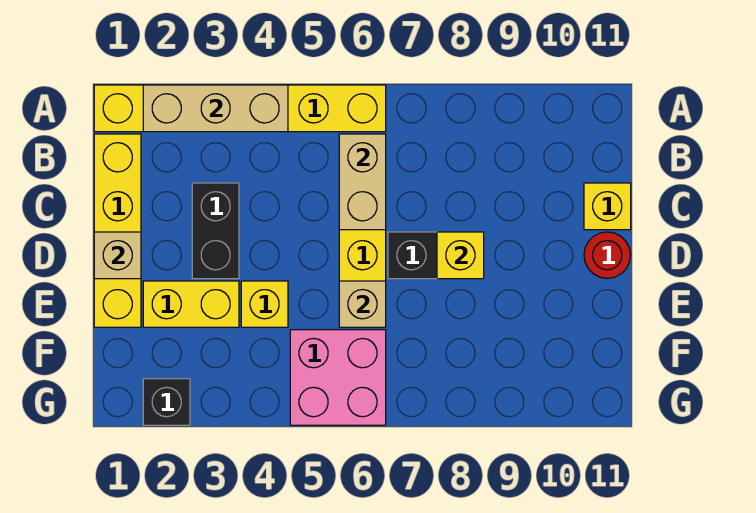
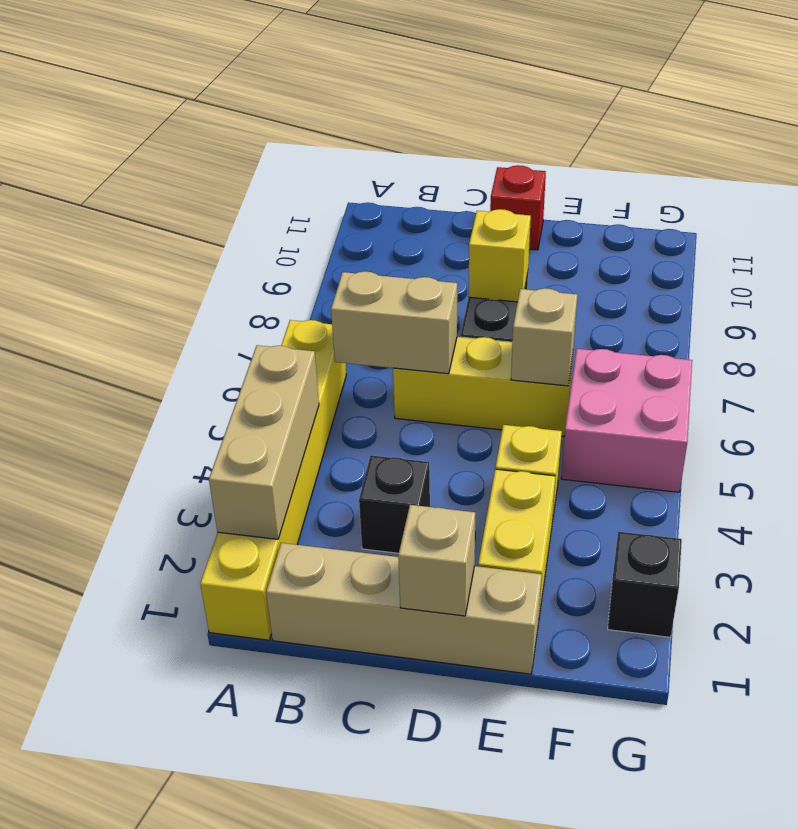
yellow 1x4 brick [94,134,141,327] -> tan 1x4 brick [266,543,542,674]
black 1x2 brick [192,183,239,279] -> black 1x1 brick [359,455,430,553]
yellow 1x1 brick [584,183,631,230] -> none
red 1x1 round brick [584,232,631,278] -> red 1x1 brick [490,165,546,250]

